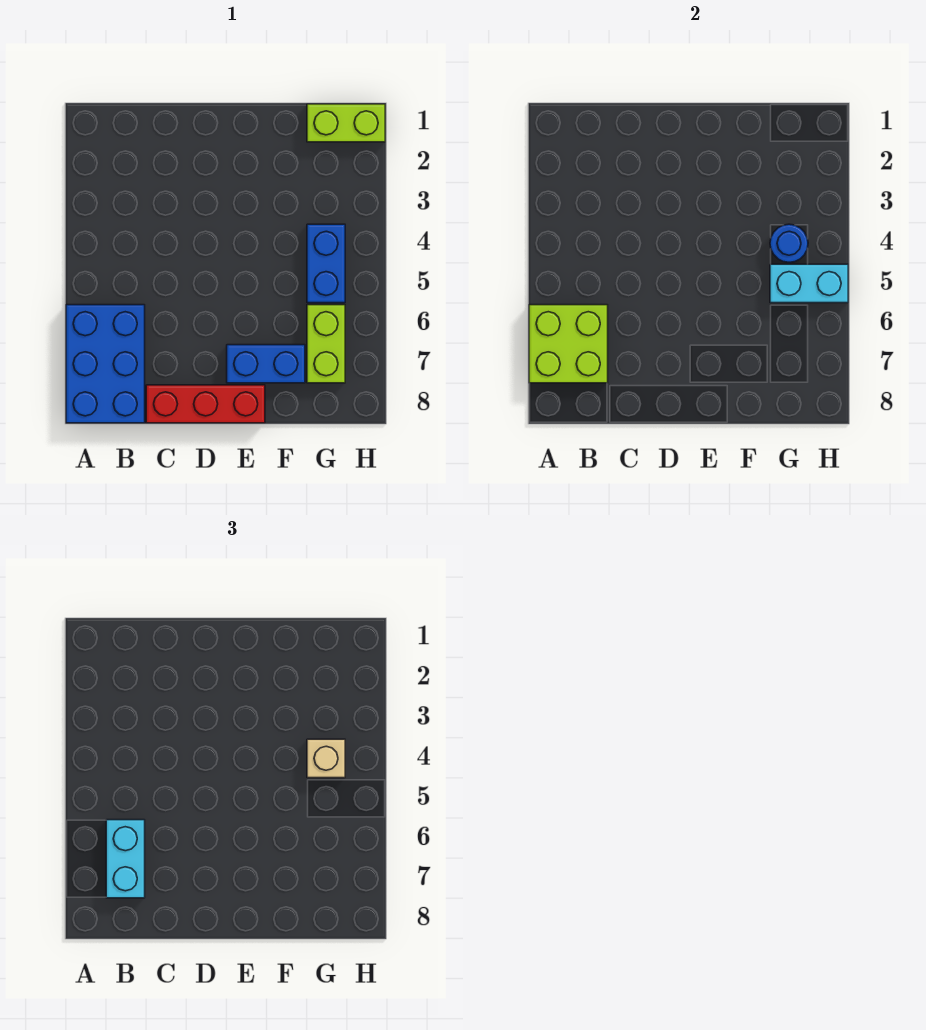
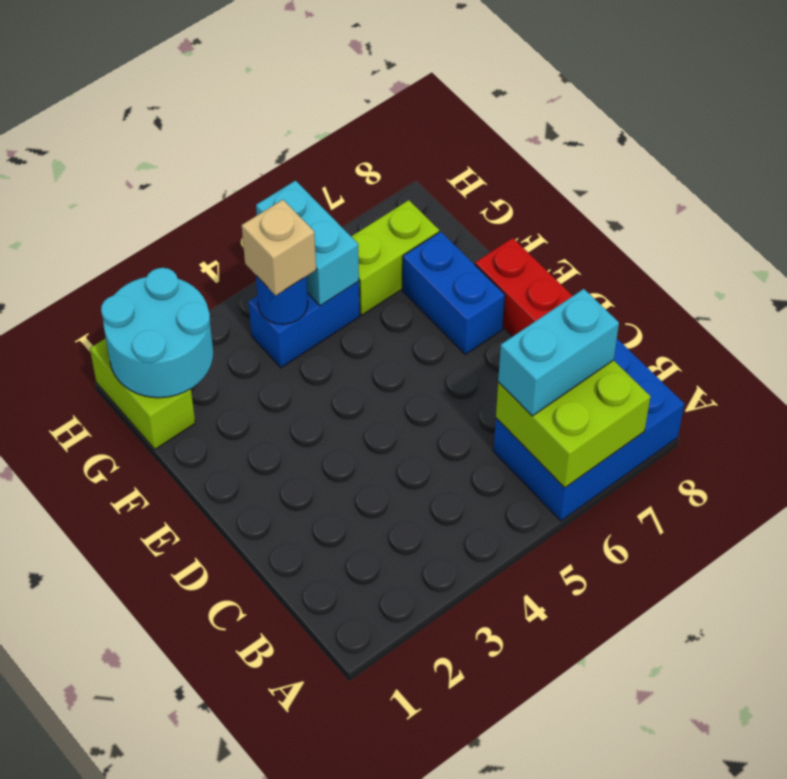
none -> cyan 2x2 round brick [101,268,213,398]

